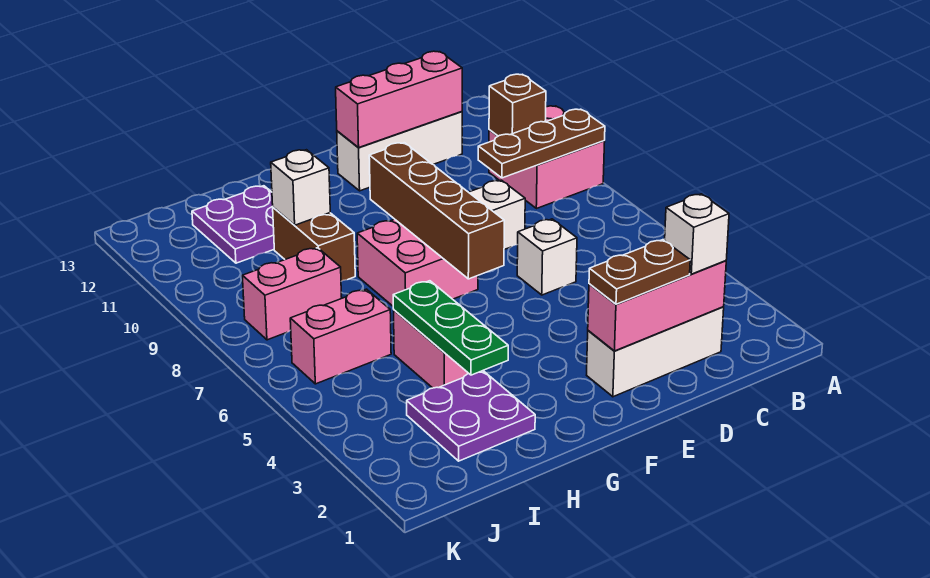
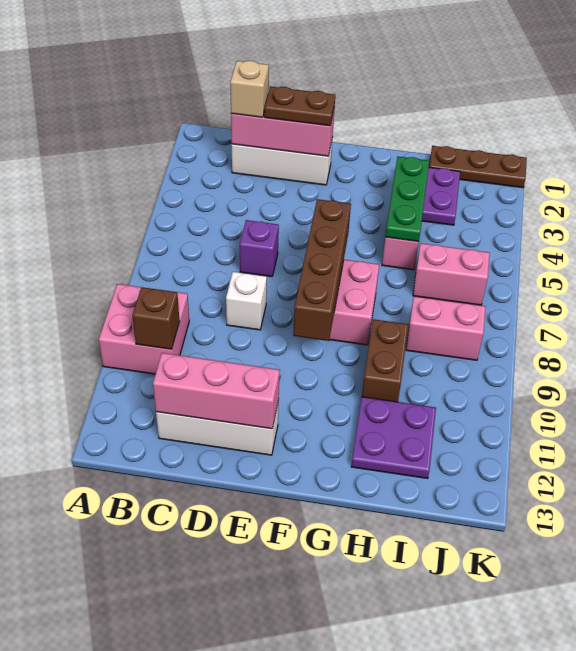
brown 1x3 plate [478,109,605,178] -> brown 1x3 plate moved to [429,146,527,188]
white 1x1 brick [665,194,729,274] -> tan 1x1 brick [230,61,269,117]
white 1x1 brick [517,219,577,295] -> purple 1x1 brick [240,220,279,277]
white 1x1 brick [271,150,330,225] -> none

